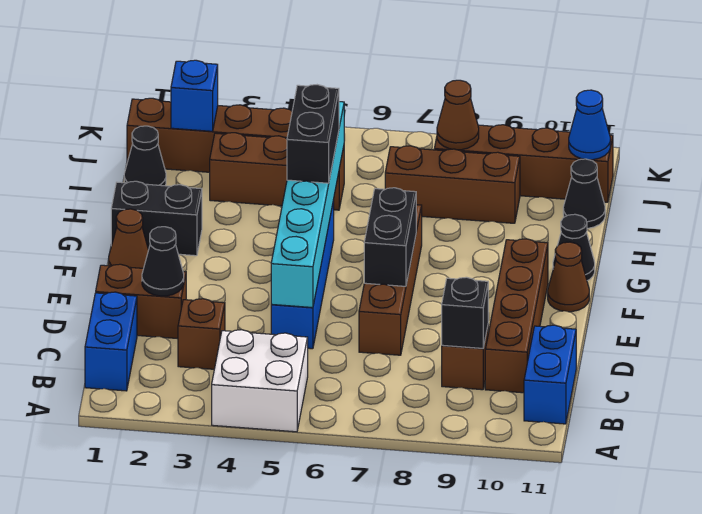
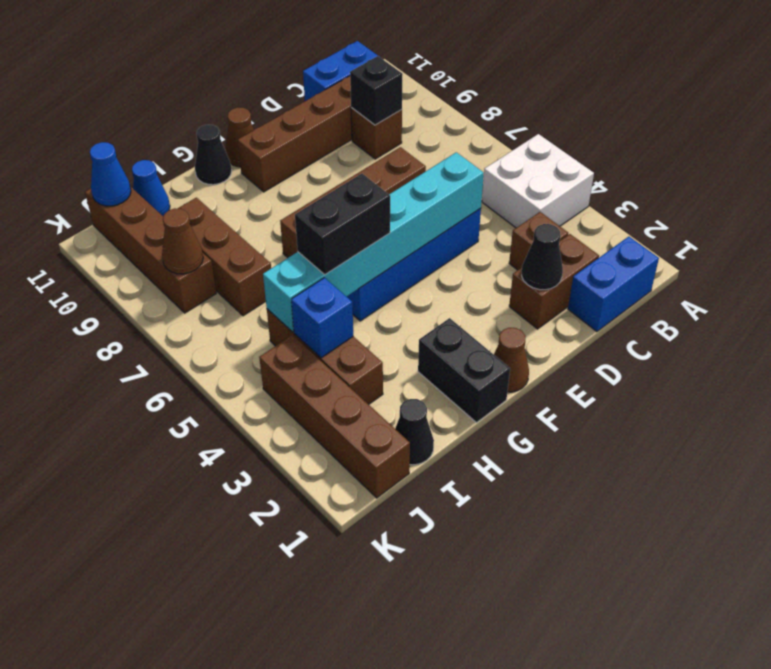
brown 1x2 brick [96,264,186,339] -> brown 1x2 brick turned to [509,234,599,329]
black 1x2 brick [364,188,416,286] -> none
black 1x1 cone [563,159,605,228] -> blue 1x1 cone [132,160,170,216]
blue 1x1 brick [171,60,218,131] -> blue 1x1 brick moved to [291,278,353,358]

